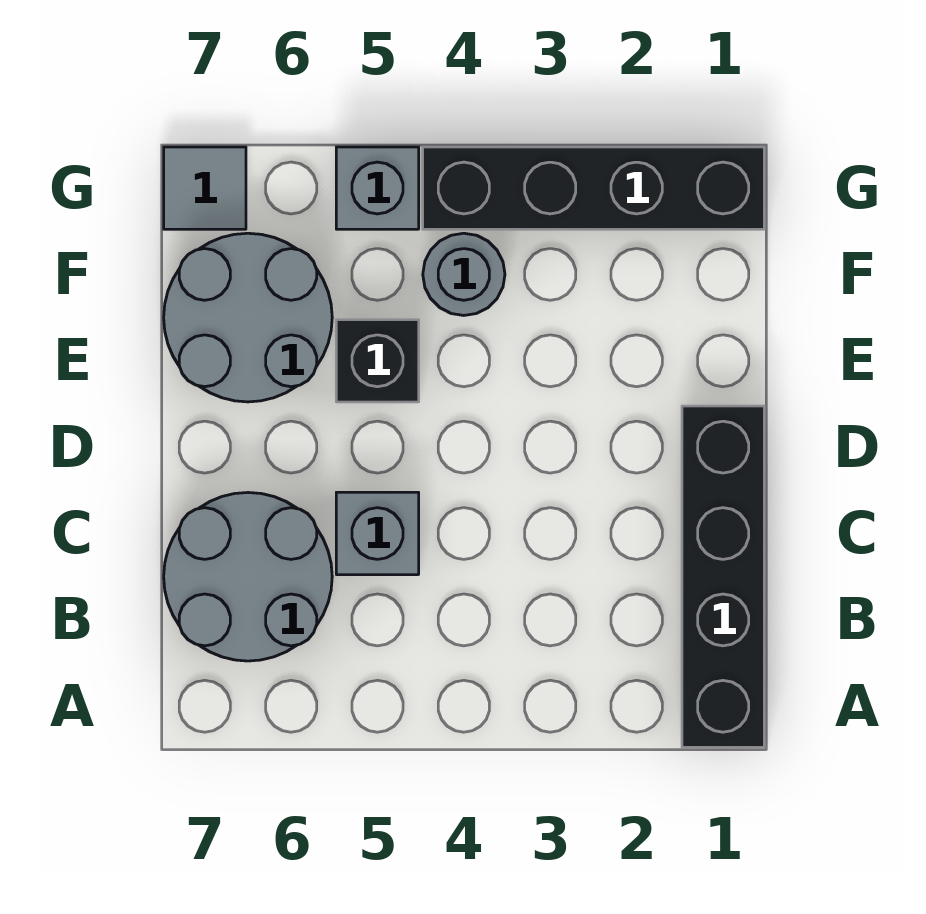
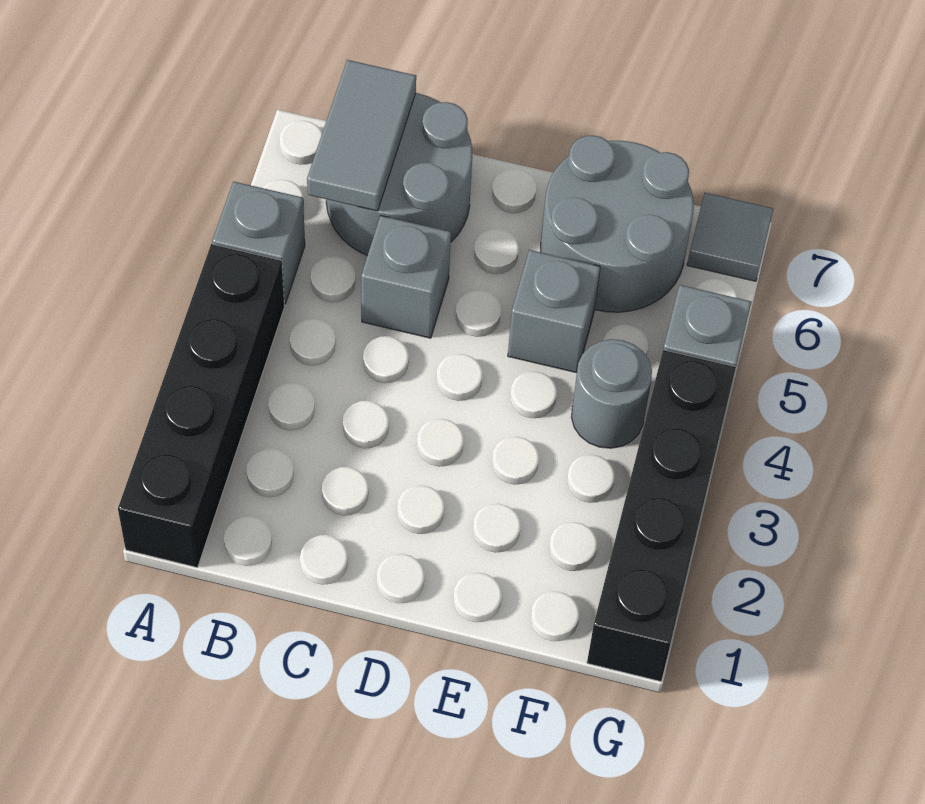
black 1x4 brick [682,406,764,747] -> black 1x4 brick turned to [118,244,285,568]
none -> grey 1x1 brick [212,181,305,304]
none -> grey 1x2 tile [307,60,416,211]
black 1x1 brick [336,320,419,402] -> grey 1x1 brick [508,250,600,373]

